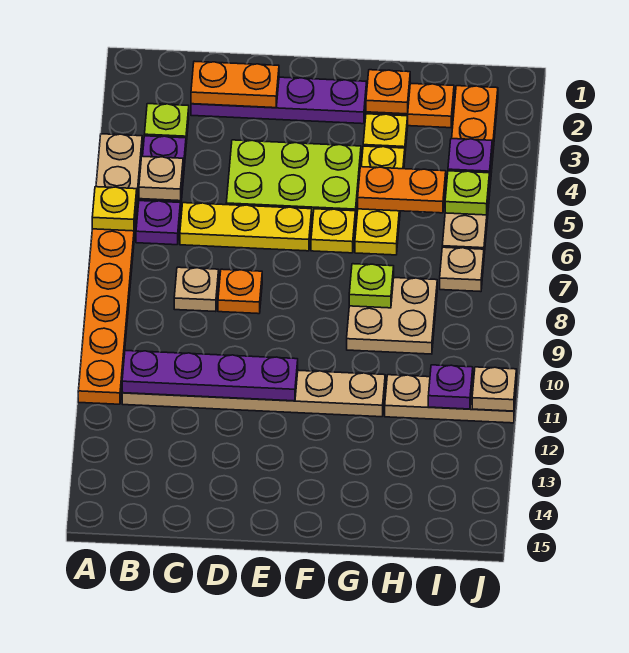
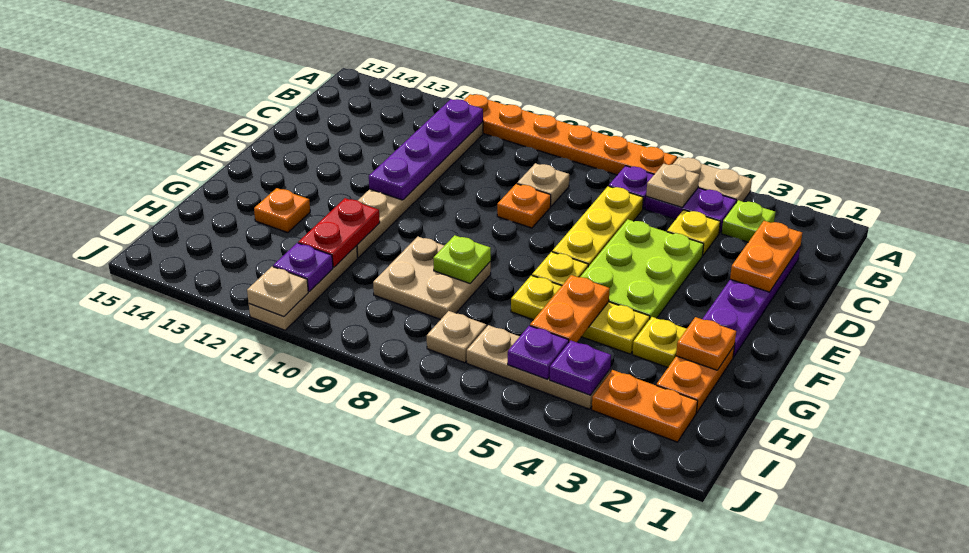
yellow 1x1 plate [92,187,137,231] -> yellow 1x1 plate moved to [667,210,720,256]
none -> red 1x2 plate [298,198,380,267]
none -> orange 1x1 plate [254,188,310,233]
lime 1x1 plate [445,171,489,215] -> purple 1x1 plate [508,326,569,379]

